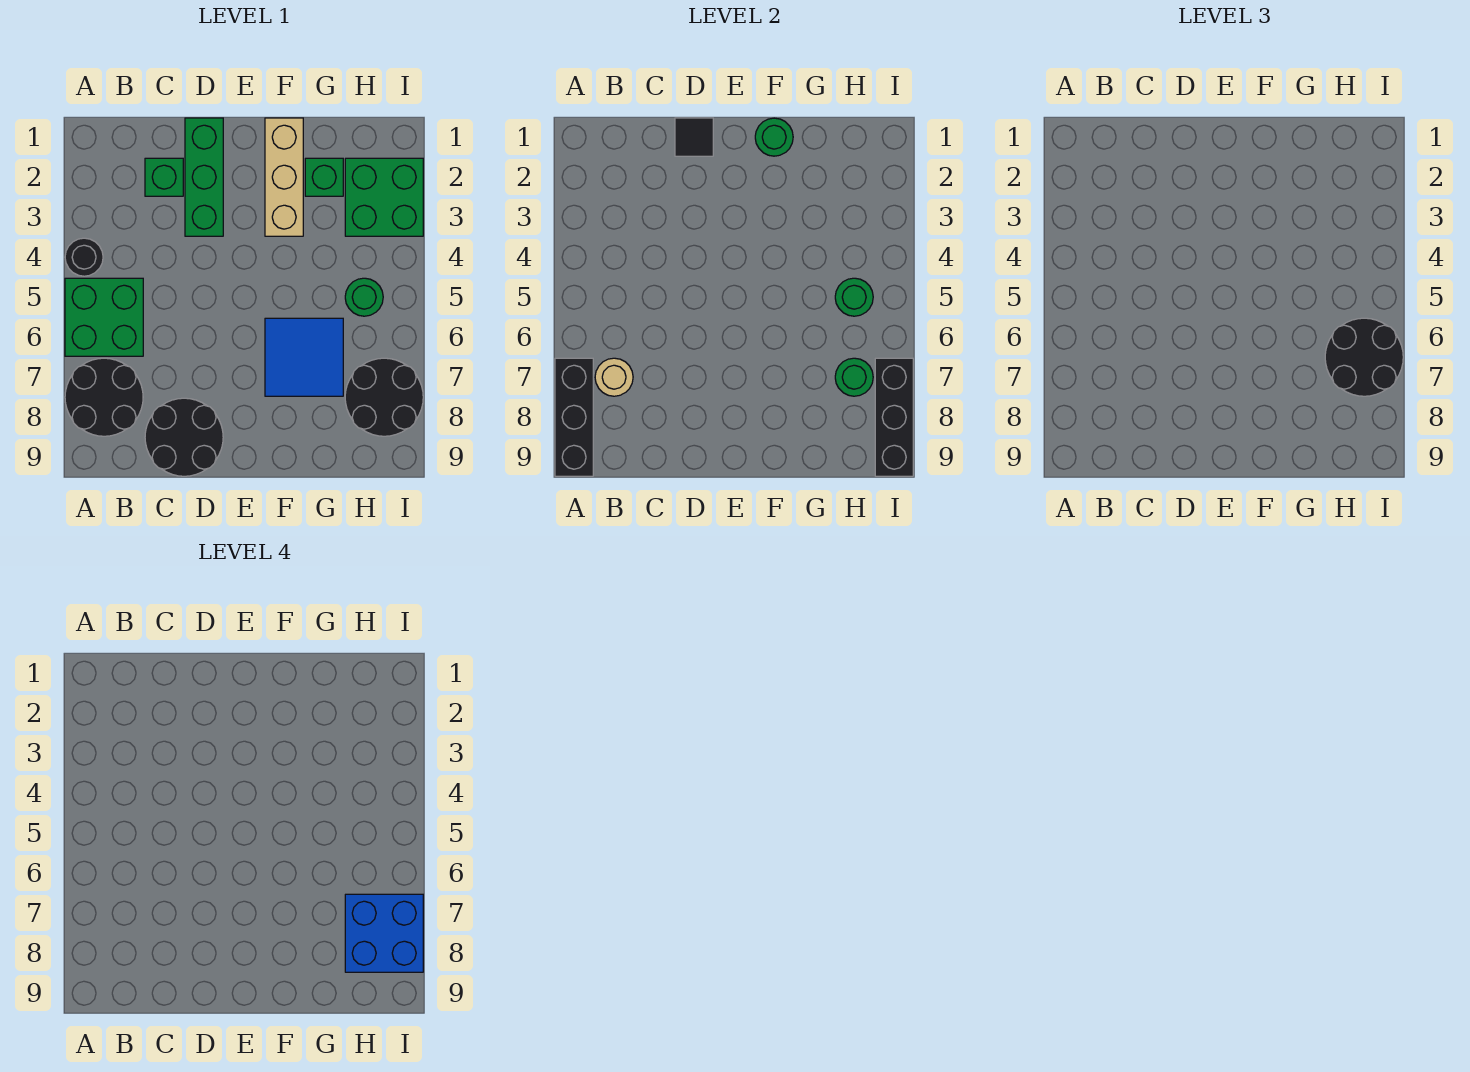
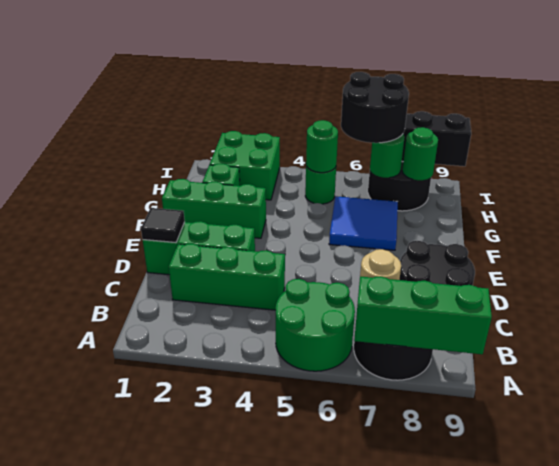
black 1x1 round brick [65,238,103,276] -> none
green 2x2 brick [65,278,143,356] -> green 2x2 round brick [276,279,355,371]
black 1x3 brick [555,358,593,476] -> green 1x3 brick [354,276,492,354]
green 1x1 brick [145,158,183,196] -> green 1x3 brick [169,244,285,310]
tan 1x3 brick [265,118,303,236] -> green 1x3 brick [162,179,266,238]
green 1x1 round brick [755,118,793,156] -> green 1x1 round brick moved to [402,127,438,180]
blue 2x2 brick [345,894,423,972] -> none

